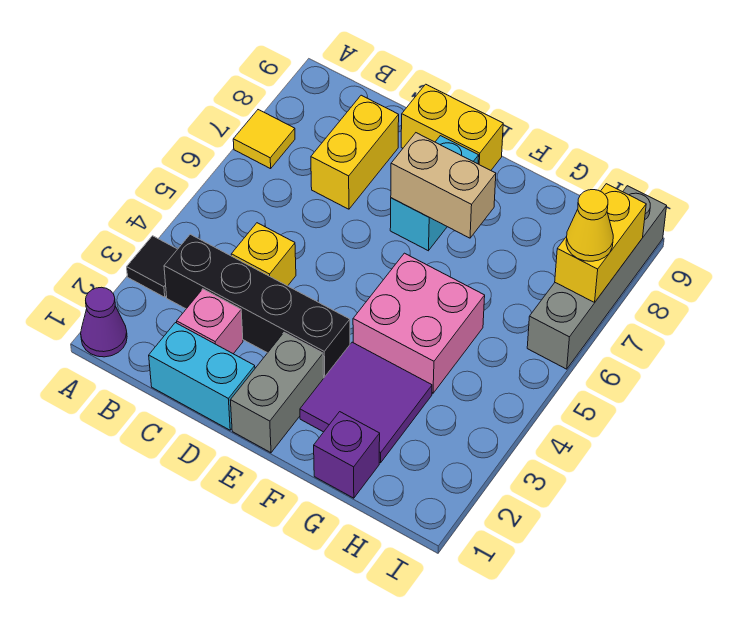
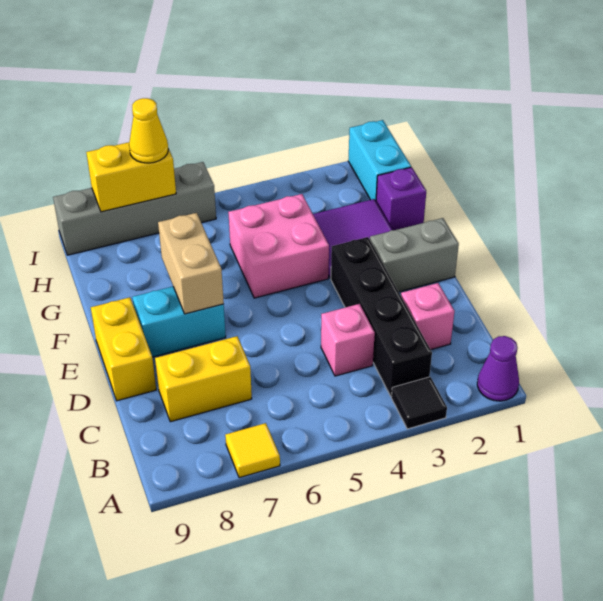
cyan 1x2 brick [149,323,255,430] -> cyan 1x2 brick moved to [348,120,411,200]
yellow 1x1 brick [231,223,296,286] -> pink 1x1 brick [321,304,375,376]

